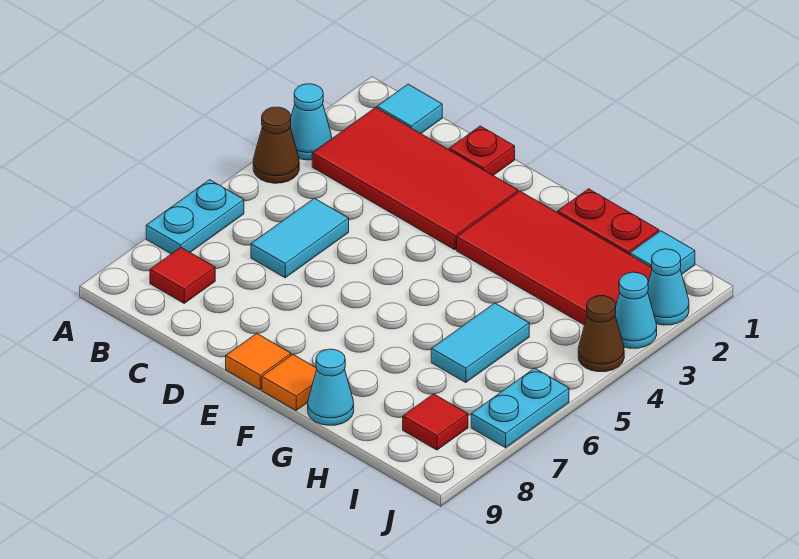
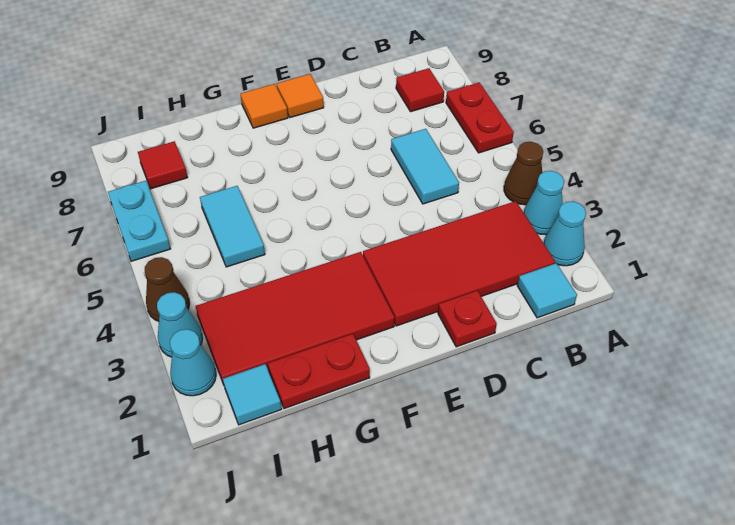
cyan 1x2 plate [146,180,244,254] -> red 1x2 plate [446,82,514,153]
cyan 1x1 cone [308,349,354,425] -> cyan 1x1 cone moved to [543,201,586,266]

